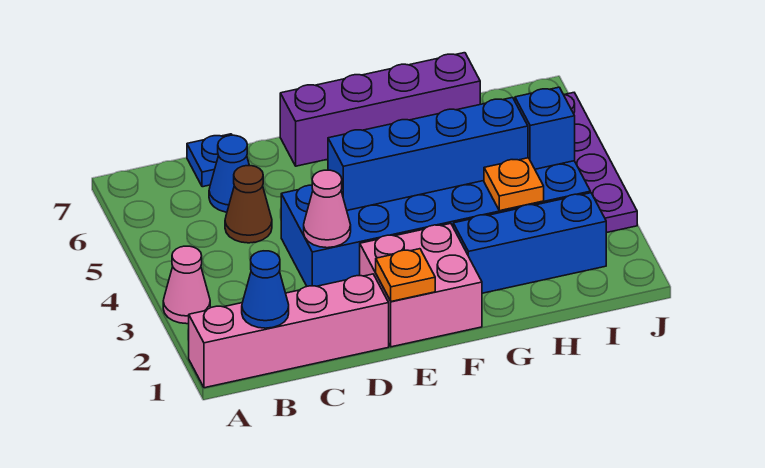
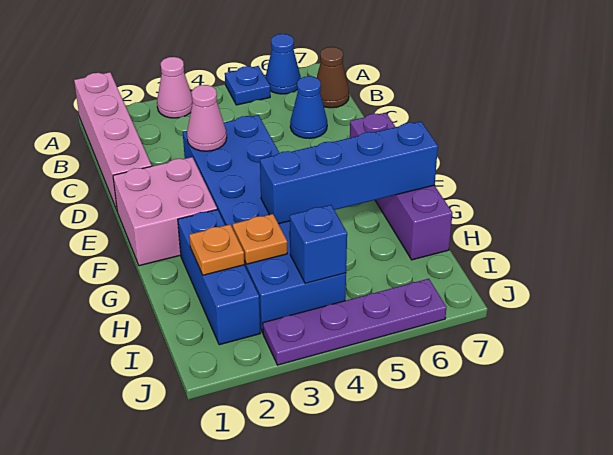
blue 1x1 cone [242,251,289,328] -> blue 1x1 cone moved to [265,34,301,94]
brown 1x1 cone [225,166,272,243] -> brown 1x1 cone moved to [317,47,349,108]
blue 1x1 plate [187,134,232,187] -> blue 1x1 plate moved to [225,66,270,105]
orange 1x1 plate [376,249,435,301] -> orange 1x1 plate moved to [189,224,244,275]
blue 1x4 brick [328,98,528,210] -> blue 1x4 brick turned to [260,121,438,224]

